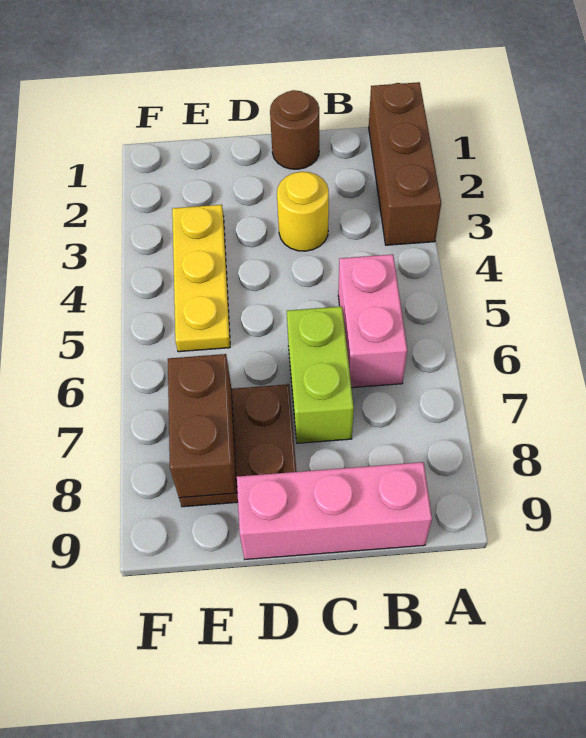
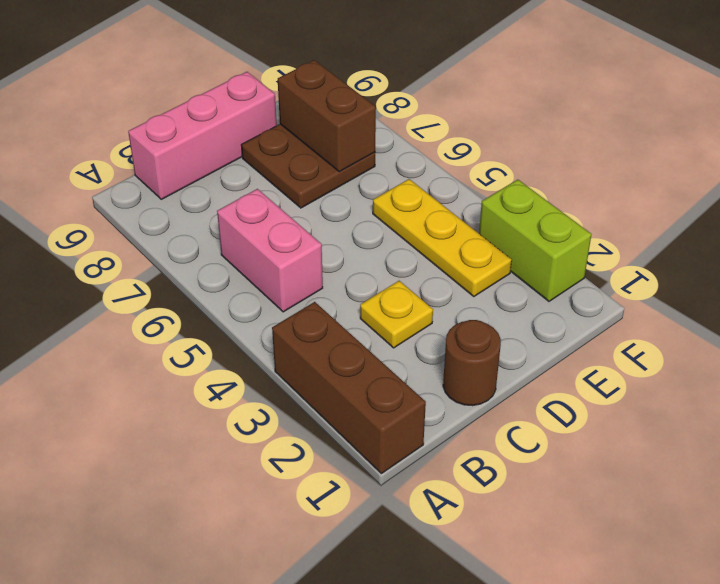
yellow 1x1 round brick [277,172,329,251] -> yellow 1x1 plate [360,281,433,348]
lime 1x2 brick [287,306,354,443] -> lime 1x2 brick moved to [479,180,592,301]

